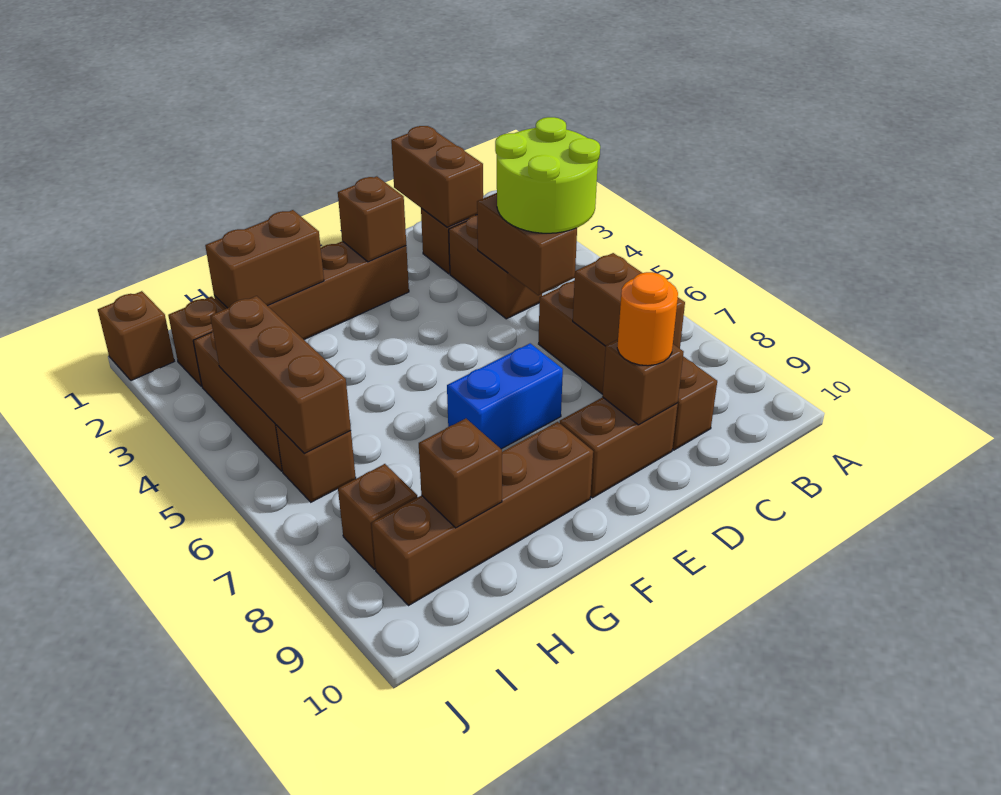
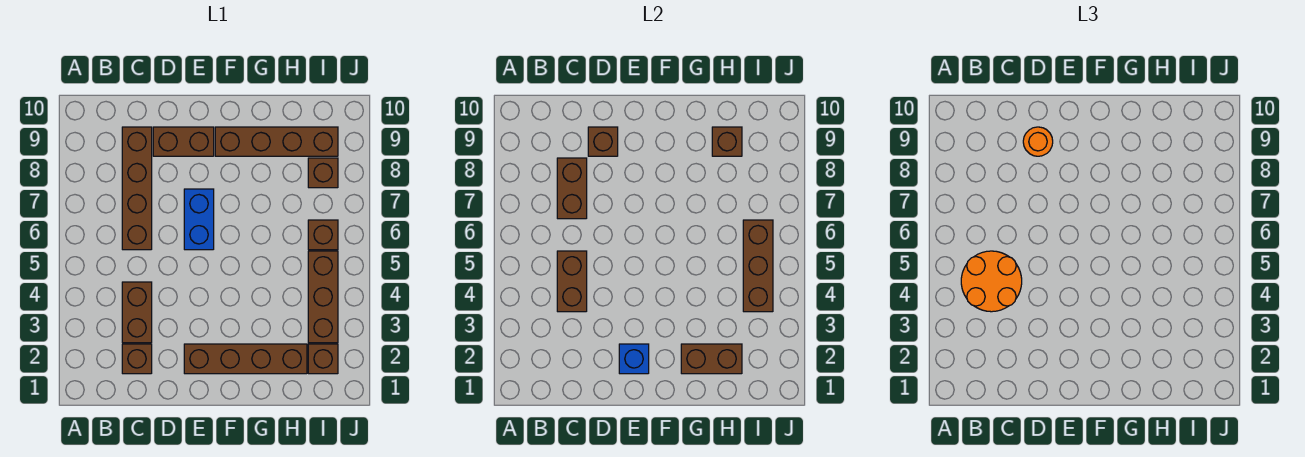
lime 2x2 round brick [495,117,600,233] -> orange 2x2 round brick [961,251,1022,312]
brown 1x2 brick [391,126,483,227] -> none
brown 1x1 brick [338,176,406,262] -> blue 1x1 brick [619,344,649,374]
blue 1x2 brick [447,343,563,449] -> blue 1x2 brick turned to [184,189,214,250]
brown 1x1 brick [98,291,174,381] -> none

